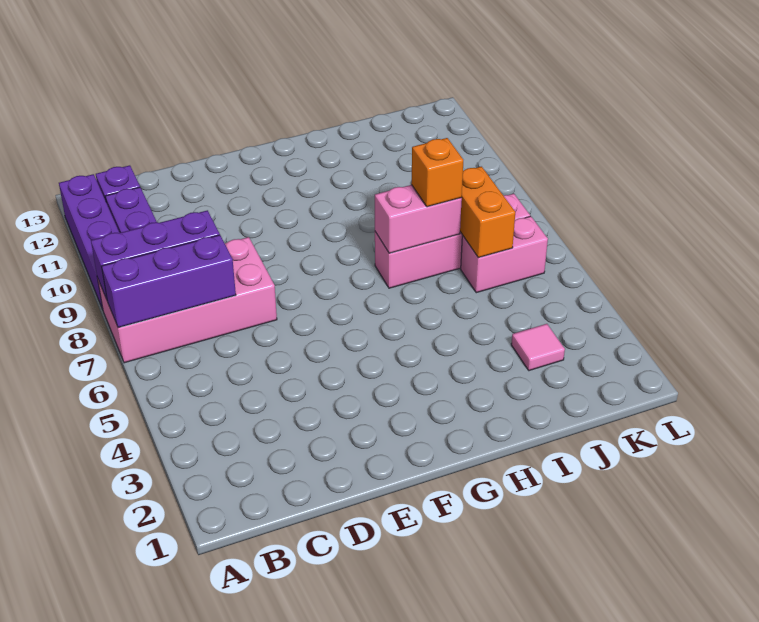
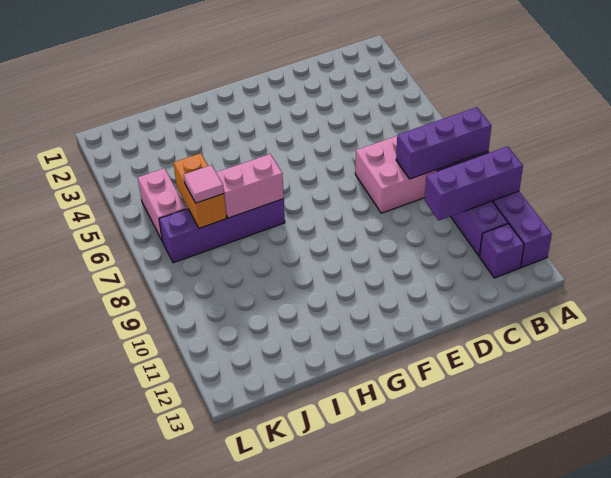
purple 1x3 brick [102,235,236,328] -> purple 1x3 brick moved to [425,146,523,220]
pink 1x4 brick [375,194,530,288] -> purple 1x4 brick [159,199,285,263]
orange 1x1 brick [411,138,463,207] -> none
pink 1x1 tile [511,324,565,371] -> pink 1x1 tile moved to [184,165,224,203]
pink 1x2 brick [461,216,548,293] -> pink 1x2 brick turned to [138,168,186,240]

